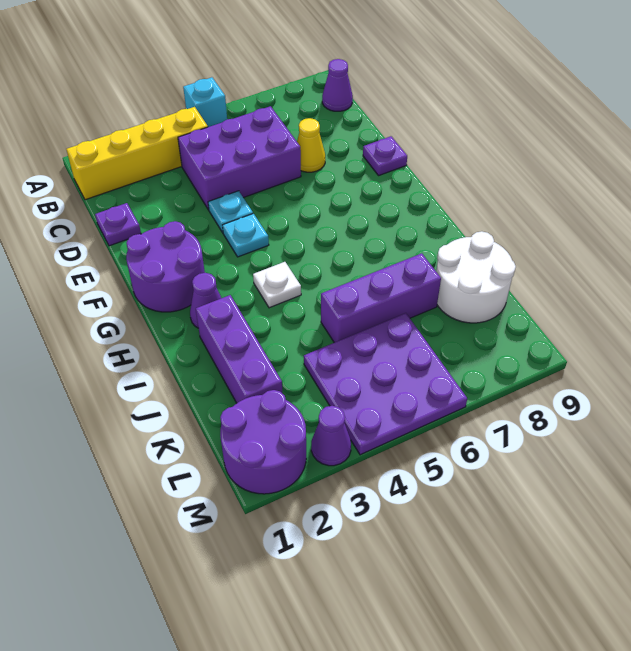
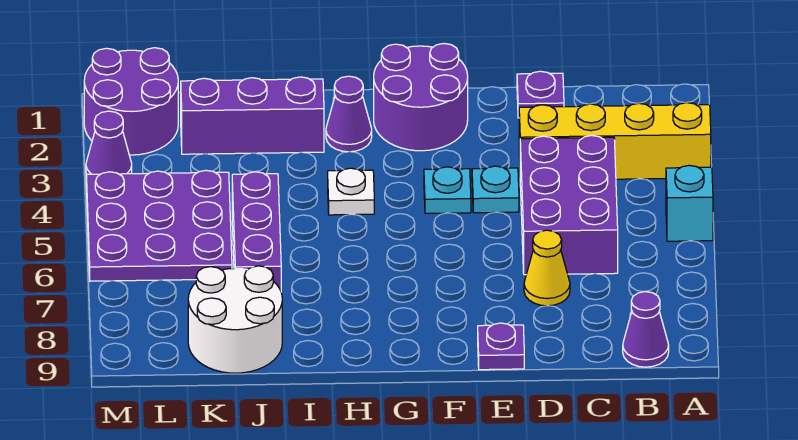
yellow 1x4 brick [66,107,208,200] -> yellow 1x4 brick turned to [519,103,711,179]

